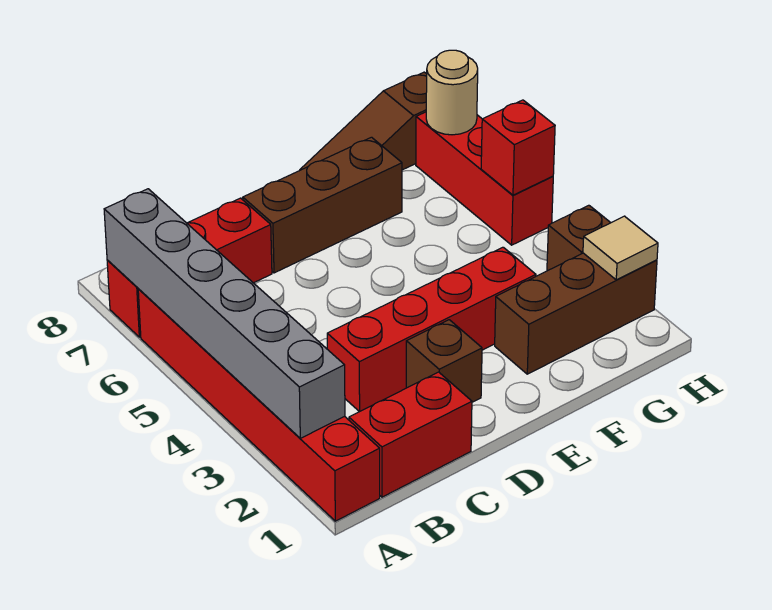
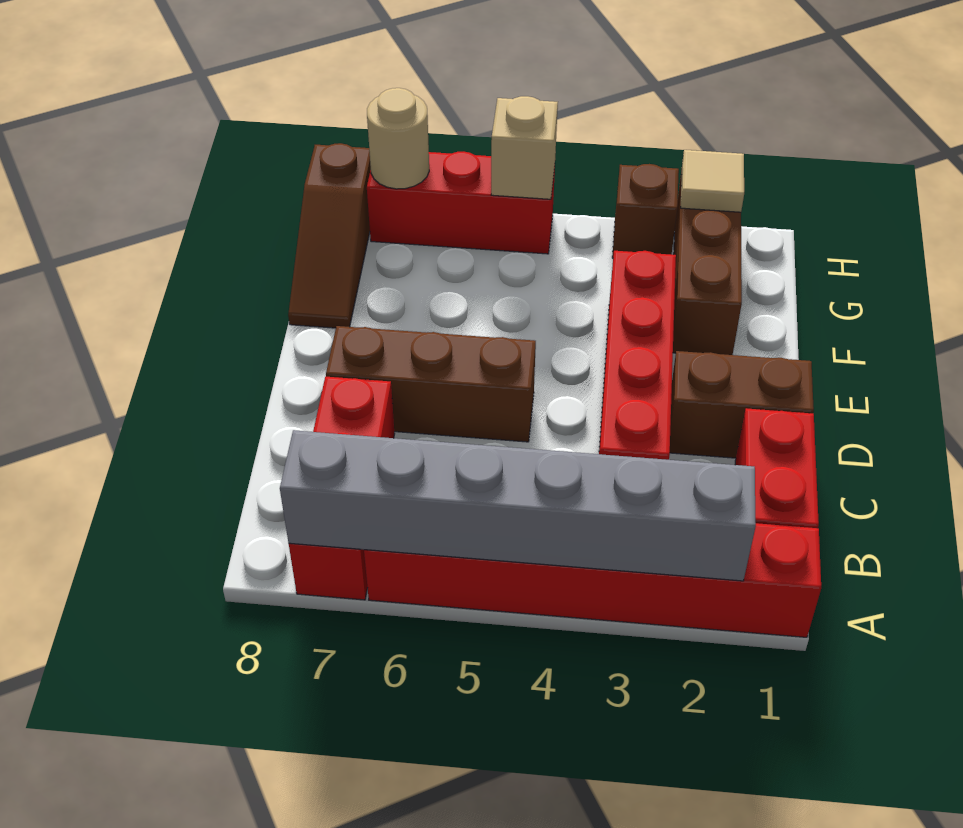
brown 1x1 brick [406,320,482,402] -> brown 1x2 brick [670,351,814,458]
brown 1x3 brick [243,137,402,273] -> brown 1x3 brick turned to [326,326,536,442]
red 1x1 brick [481,100,555,195] -> tan 1x1 brick [491,96,558,199]

